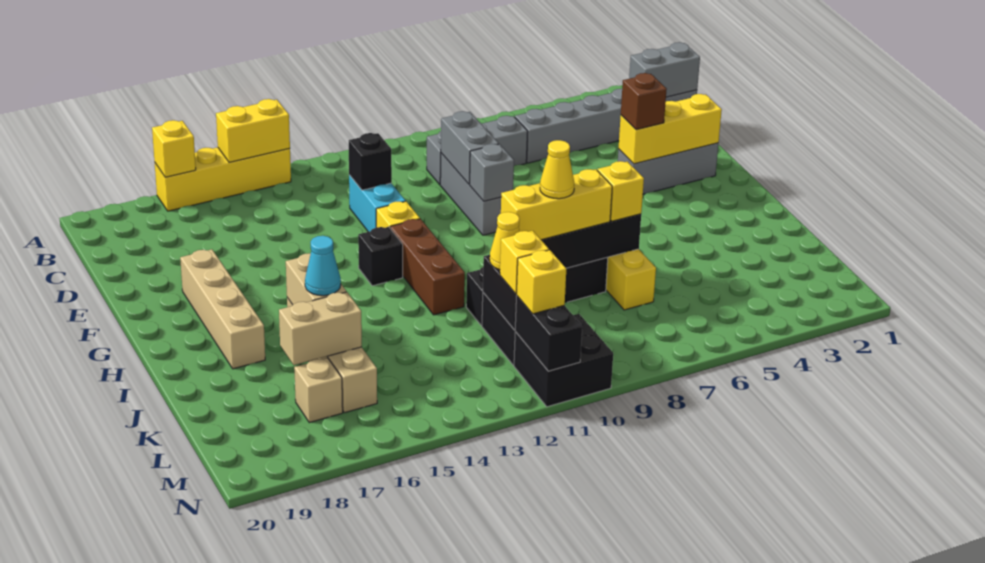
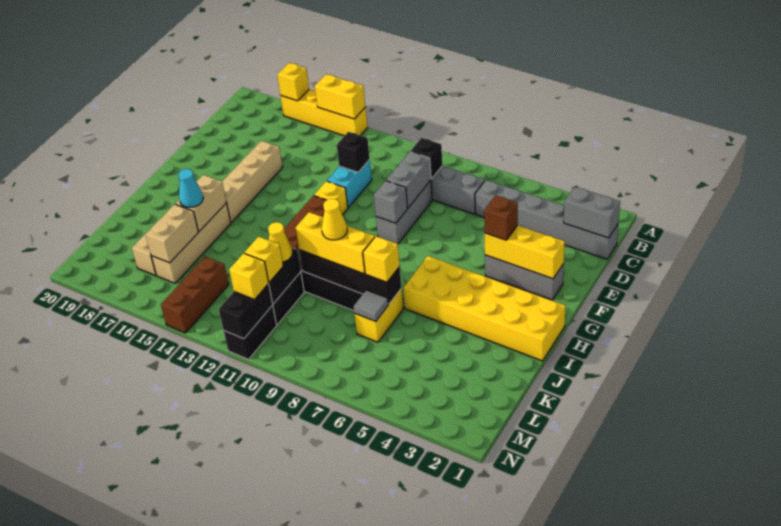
tan 1x4 brick [180,249,265,369] -> tan 1x4 brick moved to [222,141,282,222]
black 1x1 brick [358,227,403,286] -> black 1x1 brick moved to [410,138,442,179]
none -> yellow 2x6 brick [403,256,566,361]
none -> grey 1x1 tile [354,290,388,322]
tan 1x2 brick [279,292,362,365] -> tan 1x2 brick turned to [145,204,198,263]
none -> brown 1x3 brick [161,256,229,333]
black 2x2 brick [514,314,613,407] -> black 1x2 brick [224,305,277,359]

